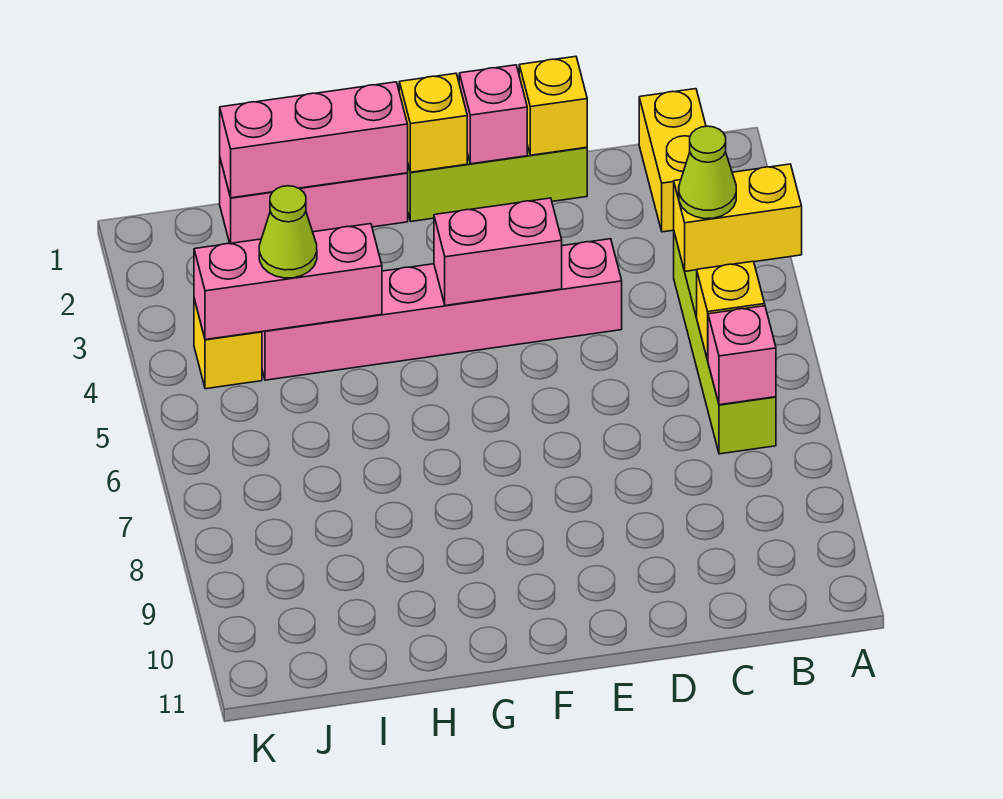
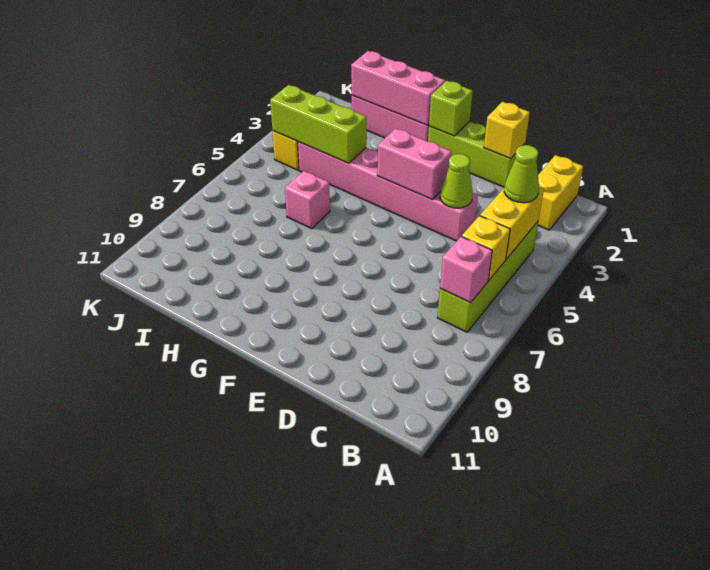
yellow 1x2 brick [674,164,802,271] -> yellow 1x2 brick turned to [480,187,544,259]
pink 1x1 brick [459,65,527,164] -> pink 1x1 brick moved to [285,171,330,229]
yellow 1x1 brick [399,73,467,172] -> lime 1x1 brick [429,81,473,136]
pink 1x3 brick [194,224,382,340] -> lime 1x3 brick [270,85,366,163]
lime 1x1 cone [259,186,317,278] -> lime 1x1 cone moved to [440,154,473,208]

